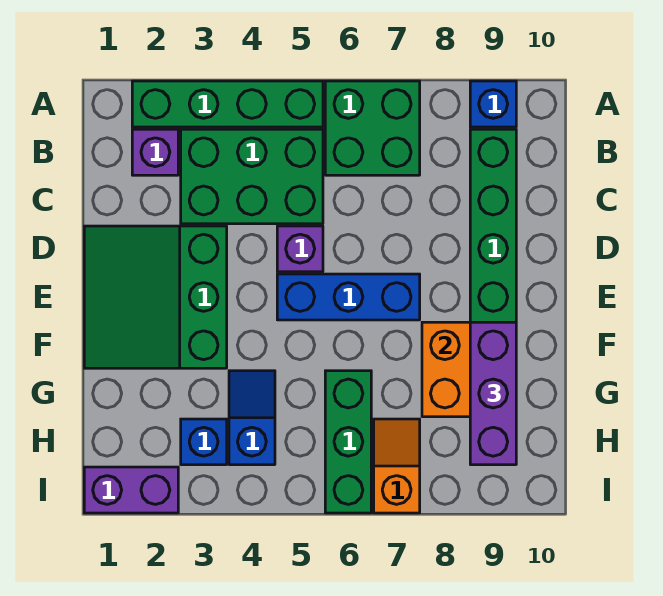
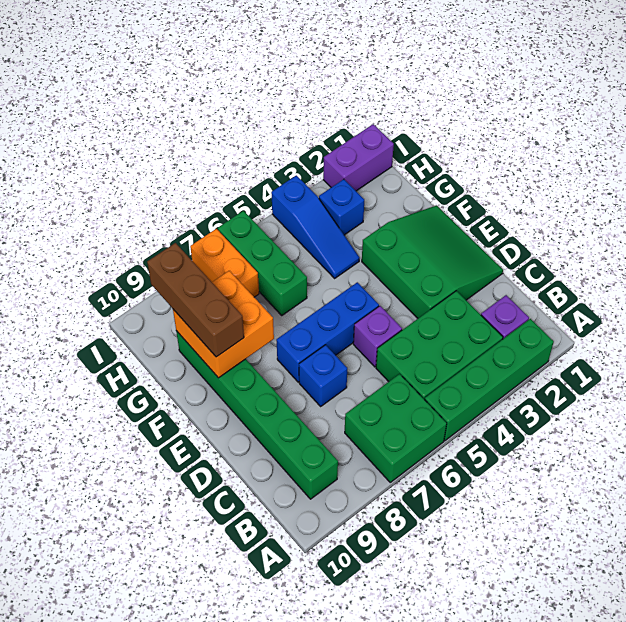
blue 1x1 brick [470,81,516,127] -> blue 1x1 brick moved to [299,345,347,406]
purple 1x3 brick [470,322,516,465] -> brown 1x3 brick [147,243,244,357]
blue 1x2 slope [229,371,275,465] -> blue 1x3 slope [271,175,360,278]
orange 1x2 slope [374,419,420,513] -> orange 1x2 brick [190,229,259,297]

